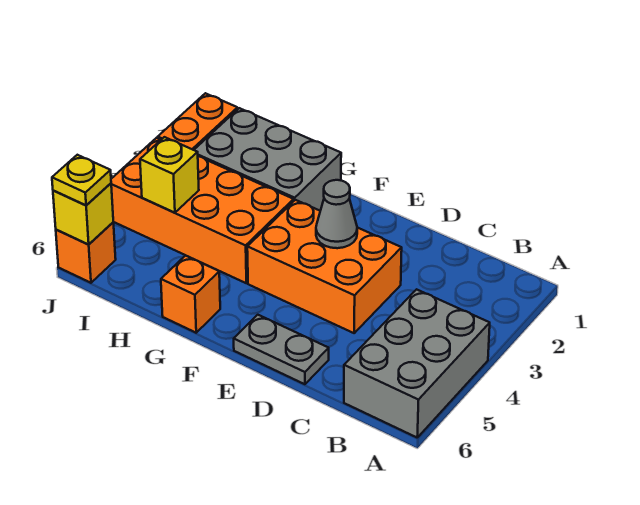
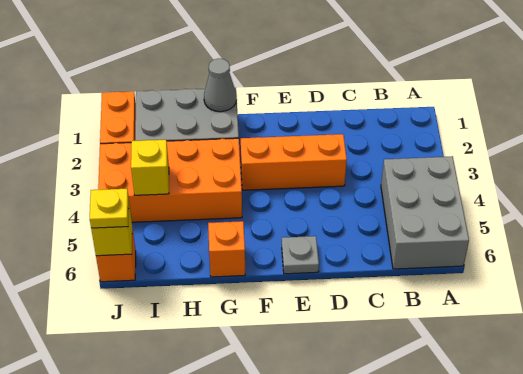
orange 2x3 brick [247,200,402,333] -> orange 1x3 brick [241,134,347,190]
grey 1x2 plate [234,315,329,384] -> grey 1x1 plate [282,236,319,274]
grey 1x1 cone [316,180,357,248] -> grey 1x1 cone moved to [204,59,237,112]

